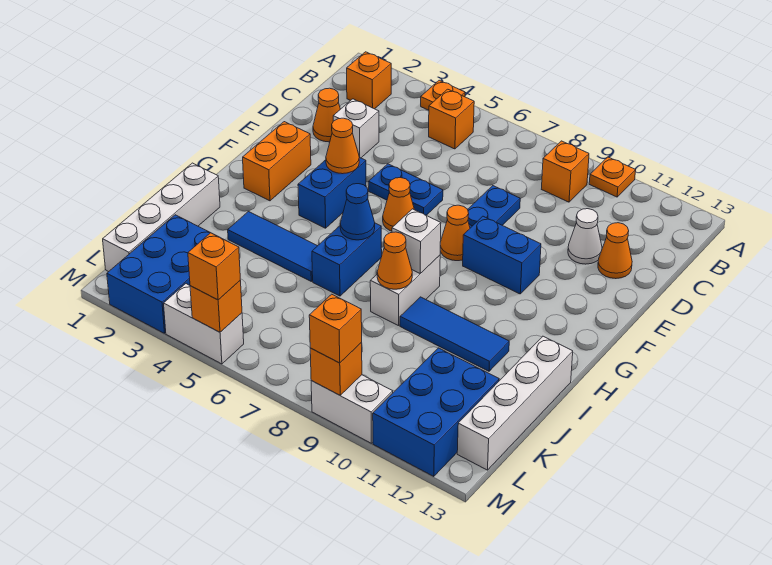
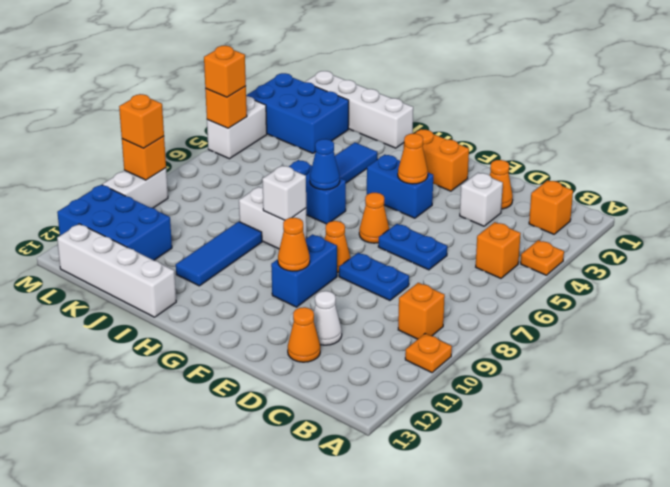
blue 1x2 plate [368,164,443,215] -> blue 1x2 plate turned to [378,224,447,270]
orange 1x1 cone [377,232,412,289] -> orange 1x1 cone moved to [278,217,310,271]

